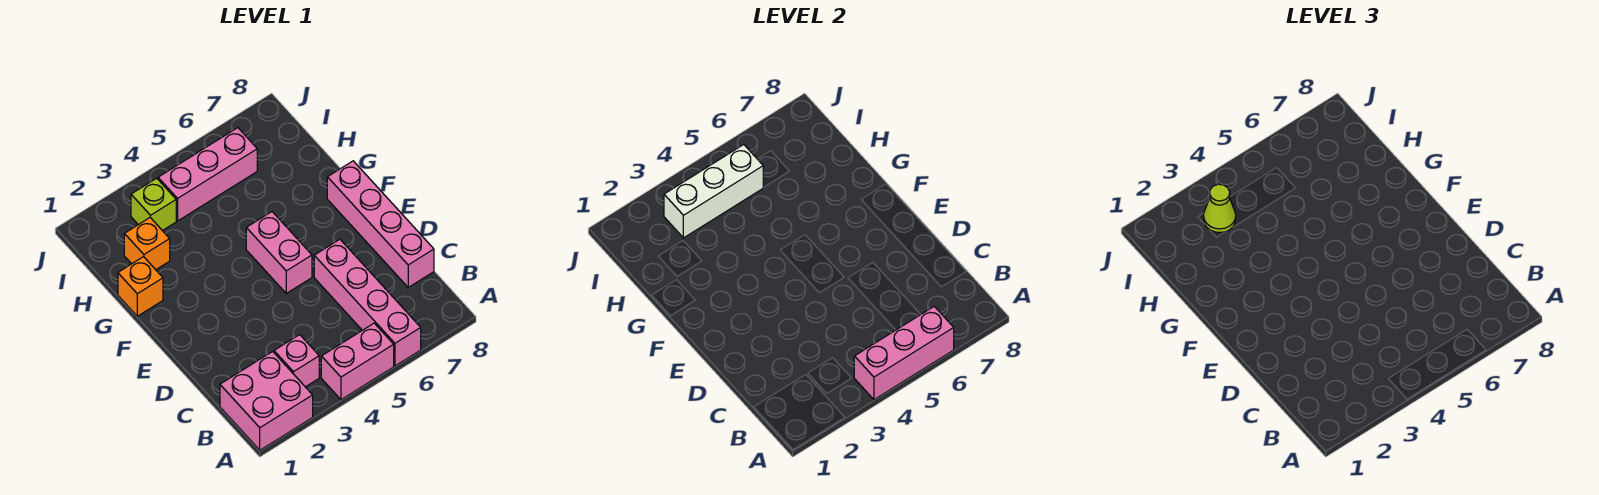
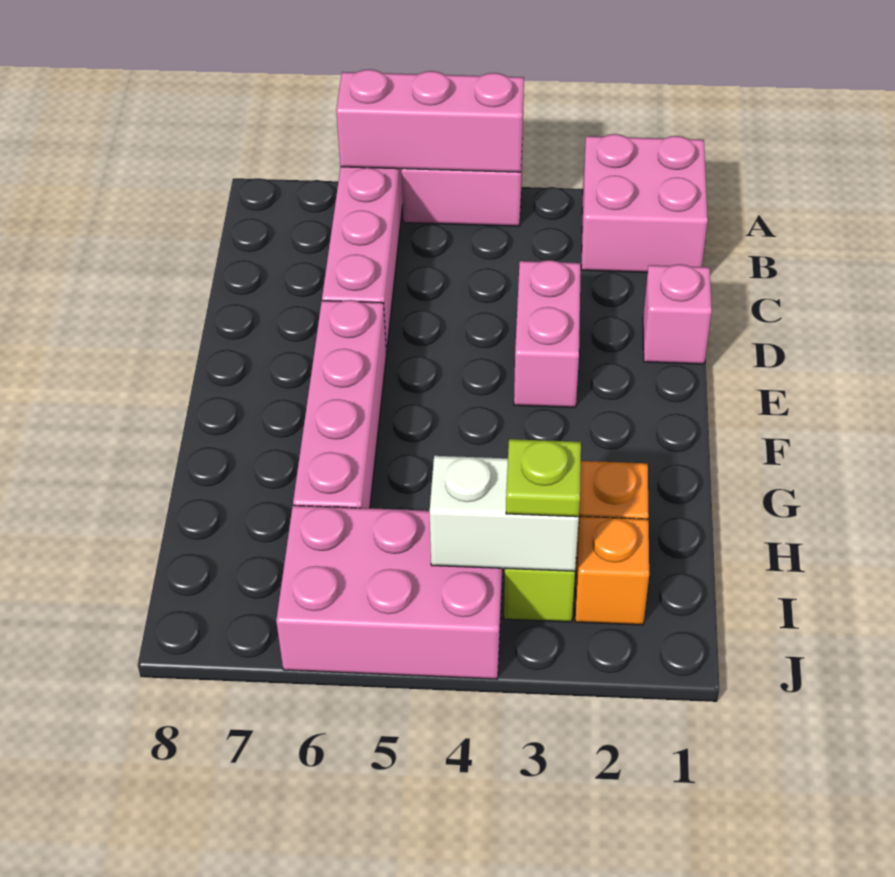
pink 1x1 brick [274,335,319,387] -> pink 1x1 brick moved to [643,264,712,364]
pink 1x4 brick [327,161,434,287] -> pink 1x4 brick moved to [293,300,386,508]
pink 1x2 brick [246,212,312,293] -> pink 1x2 brick moved to [514,260,581,407]
orange 1x1 brick [118,257,163,316] -> orange 1x1 brick moved to [575,516,649,625]
white 1x3 brick [664,145,763,238] -> white 1x2 brick [430,456,579,571]
lime 1x1 cone [1204,184,1236,233] -> lime 1x1 plate [506,439,581,517]
pink 1x3 brick [158,128,257,221] -> pink 2x3 brick [276,505,503,679]

